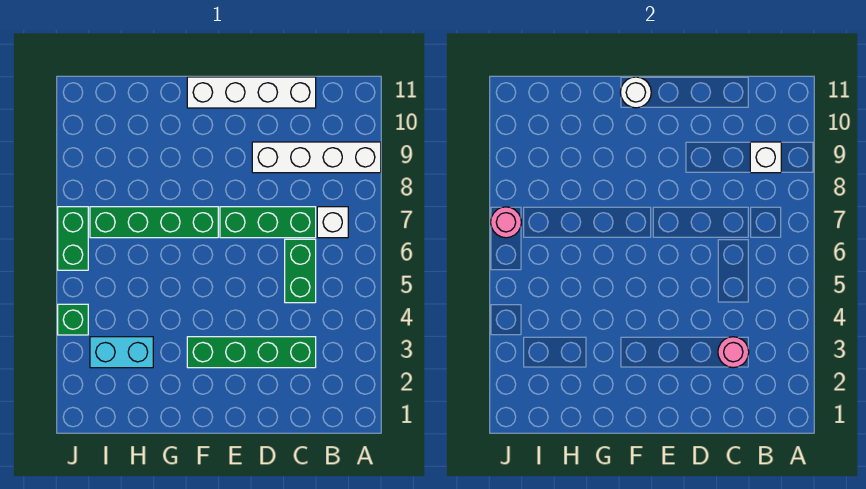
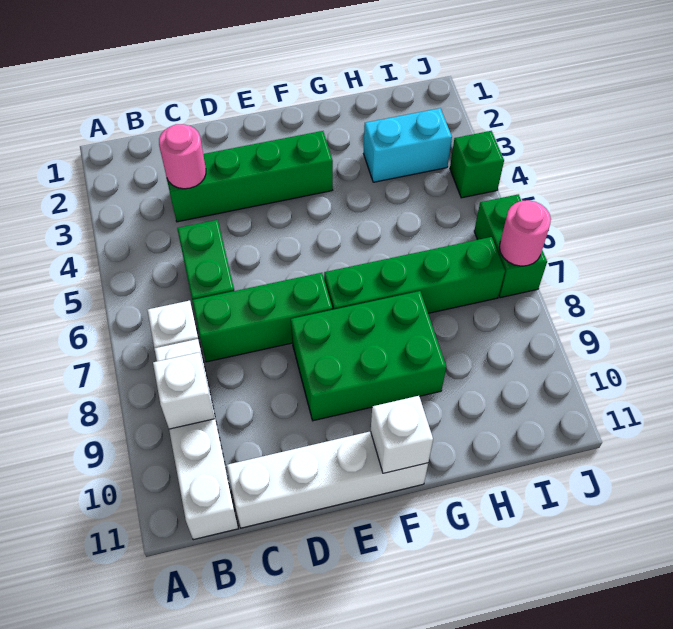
white 1x4 brick [252,142,381,173] -> white 1x4 brick turned to [154,339,238,540]
none -> green 2x3 brick [291,291,446,421]
white 1x1 round brick [620,77,651,108] -> white 1x1 brick [371,396,433,473]

